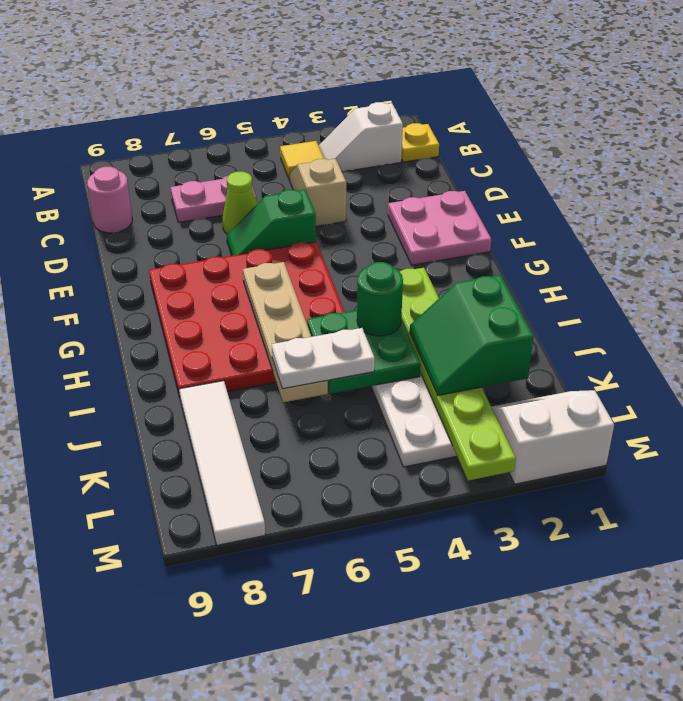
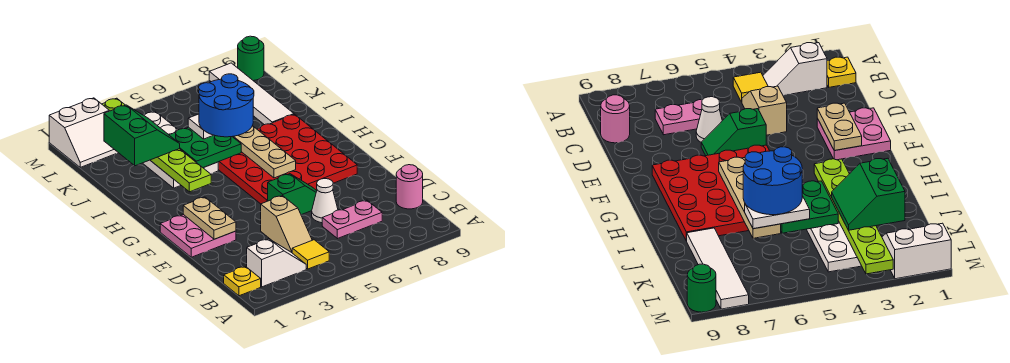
lime 1x1 cone [222,172,257,234] -> white 1x1 cone [312,179,338,223]
none -> tan 1x2 plate [183,197,236,239]
green 1x1 round brick [357,262,403,336] -> green 1x1 round brick moved to [238,36,264,81]
none -> blue 2x2 round brick [199,74,254,137]

